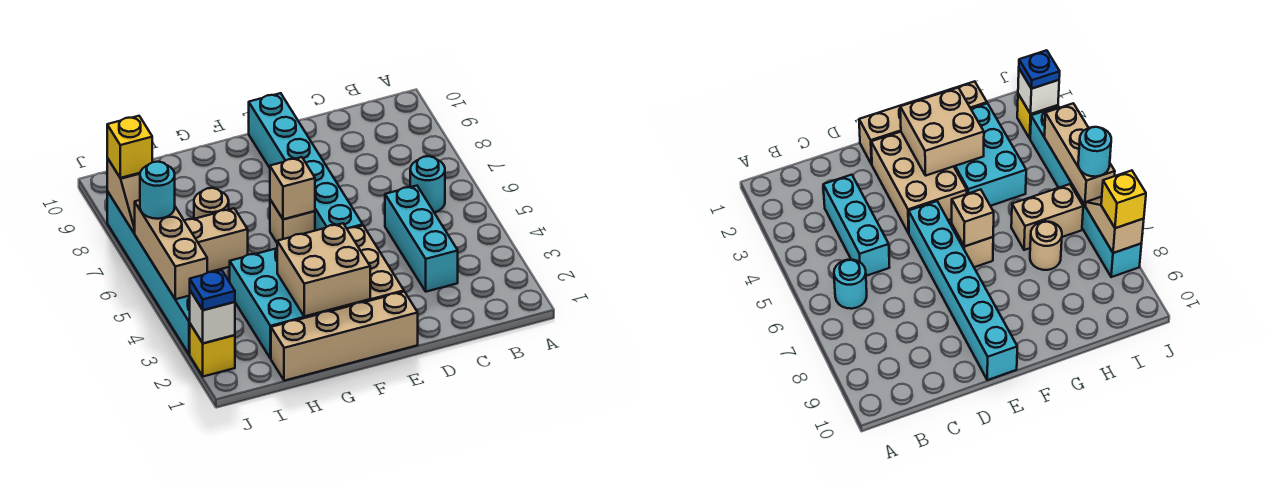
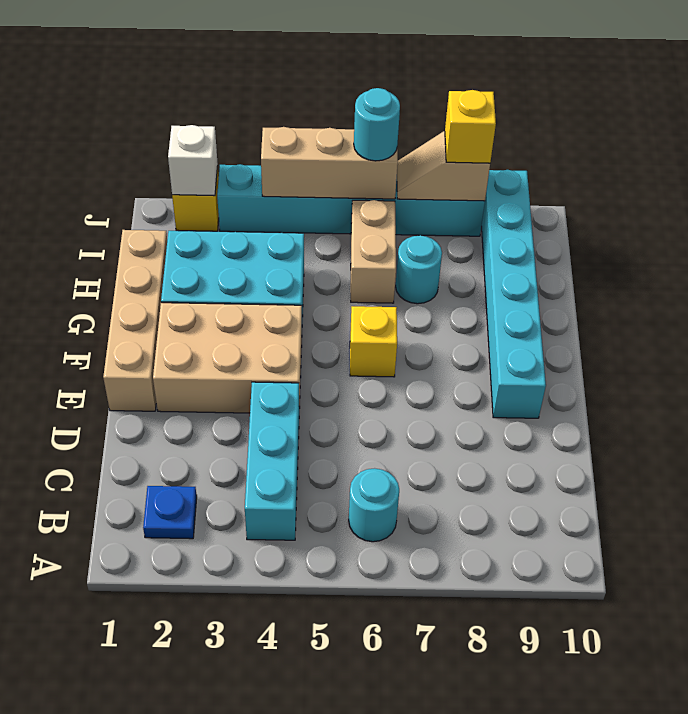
cyan 1x3 brick [385,186,458,292] -> cyan 1x3 brick turned to [245,382,299,540]
cyan 1x6 brick [249,93,363,231] -> cyan 1x6 brick turned to [481,170,546,418]
tan 2x2 brick [277,223,370,317] -> none
tan 1x1 brick [270,200,315,242] -> yellow 1x1 brick [350,306,397,377]
tan 1x1 brick [270,157,315,219] -> none
tan 1x1 round brick [194,188,229,219] -> cyan 1x1 round brick [396,235,442,304]
blue 1x1 plate [190,270,235,310] -> blue 1x1 plate moved to [143,486,197,539]

